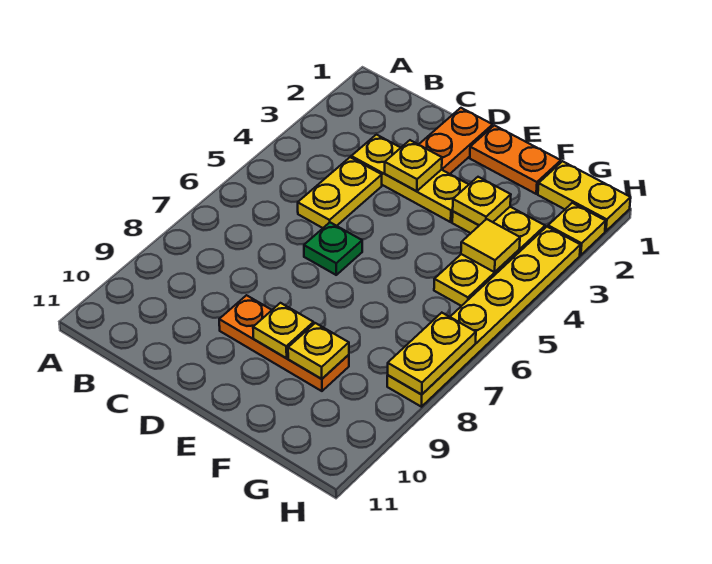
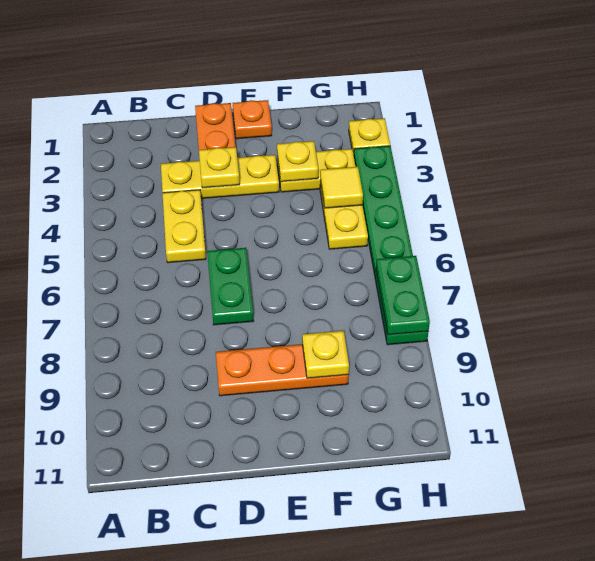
green 1x1 plate [304,222,362,275] -> green 1x2 plate [207,248,254,325]
orange 1x2 plate [470,125,561,194] -> orange 1x1 plate [233,100,272,139]
yellow 1x1 plate [253,303,314,358] -> none
yellow 1x2 plate [538,161,631,231] -> none
yellow 1x6 plate [387,227,580,407] -> green 1x6 plate [354,146,428,345]
yellow 1x2 plate [388,313,476,395] -> green 1x2 plate [376,256,430,335]

